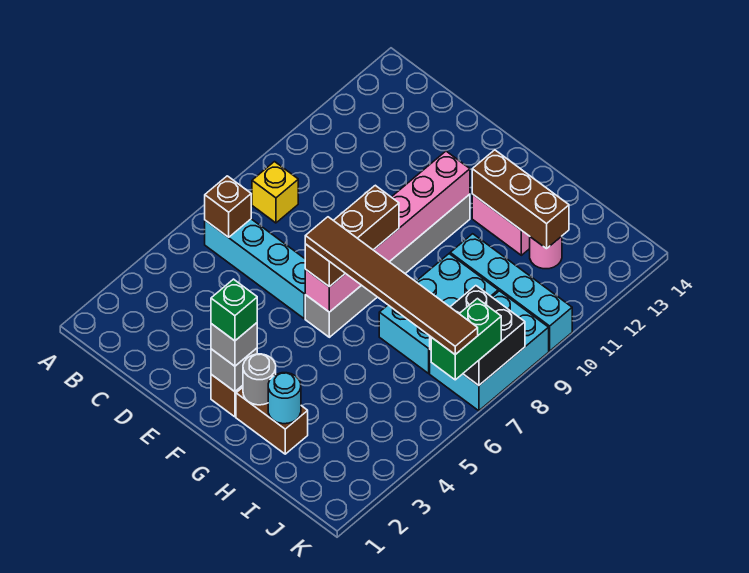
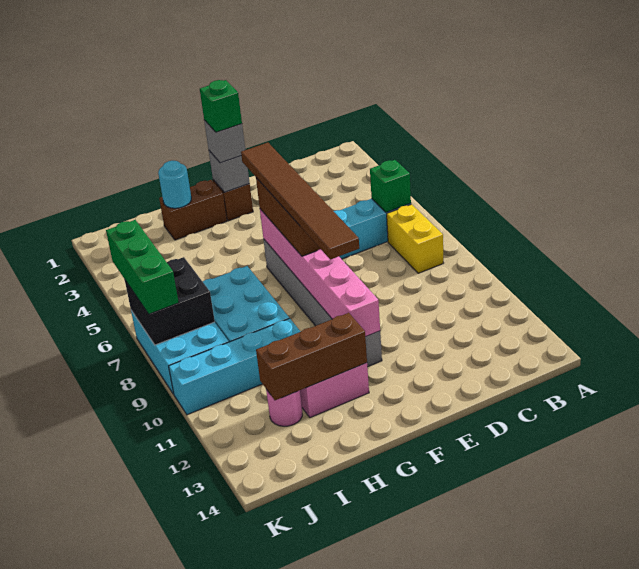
brown 1x1 brick [205,176,251,237] -> green 1x1 brick [370,160,411,212]
yellow 1x1 brick [252,162,298,223] -> yellow 1x2 brick [387,204,443,273]
brown 1x6 tile [305,217,478,355] -> brown 1x6 tile turned to [241,142,359,259]
grey 1x1 round brick [243,354,276,405] -> none
green 1x2 brick [431,299,501,380] -> green 1x3 brick [106,220,179,314]

